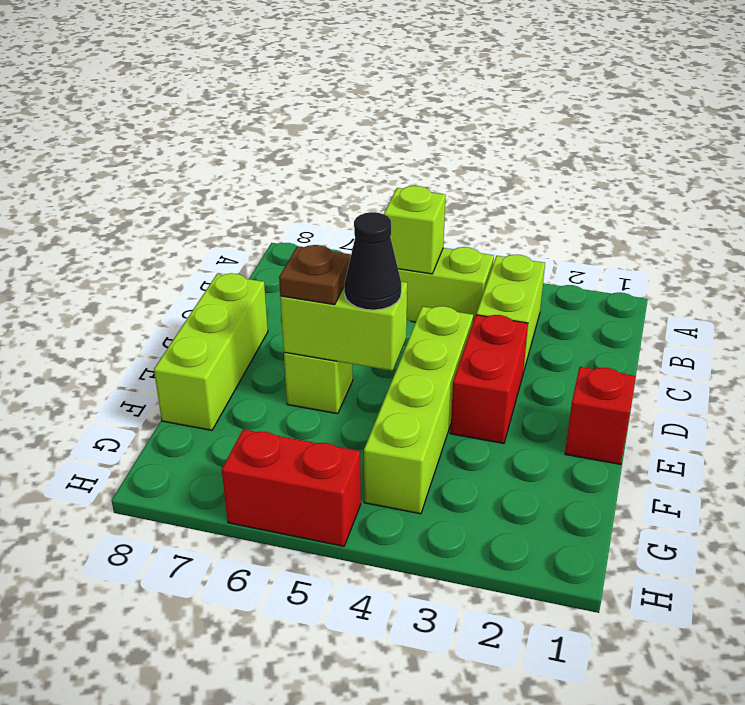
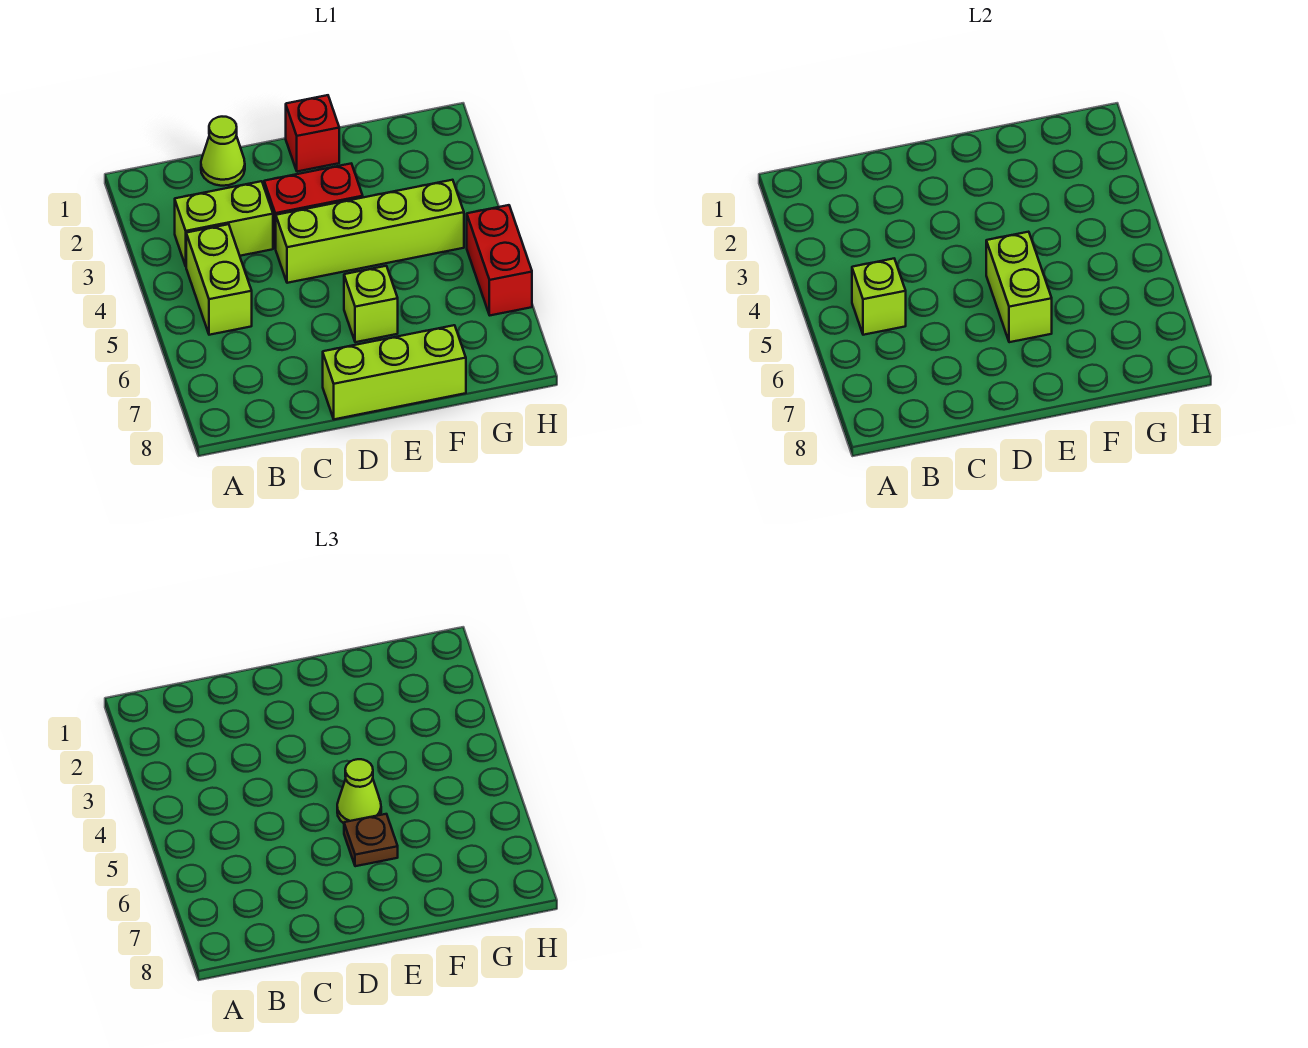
none -> lime 1x1 cone [201,117,245,186]
black 1x1 cone [344,212,401,310] -> lime 1x1 cone [337,759,381,823]

